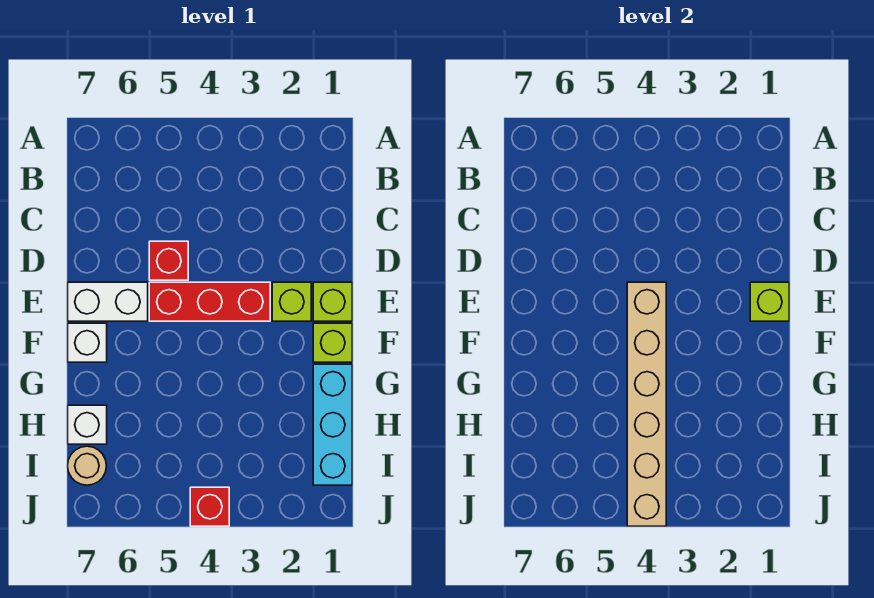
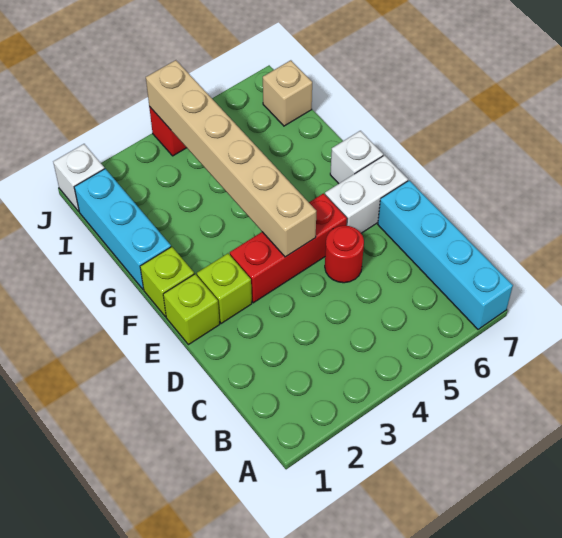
none -> cyan 1x4 brick [378,180,513,329]
red 1x1 brick [149,241,188,280] -> red 1x1 round brick [325,226,364,283]
lime 1x1 brick [750,282,789,321] -> none
white 1x1 brick [68,405,107,444] -> white 1x1 brick moved to [53,144,105,211]
tan 1x1 round brick [68,446,106,485] -> tan 1x1 brick [263,60,312,126]

